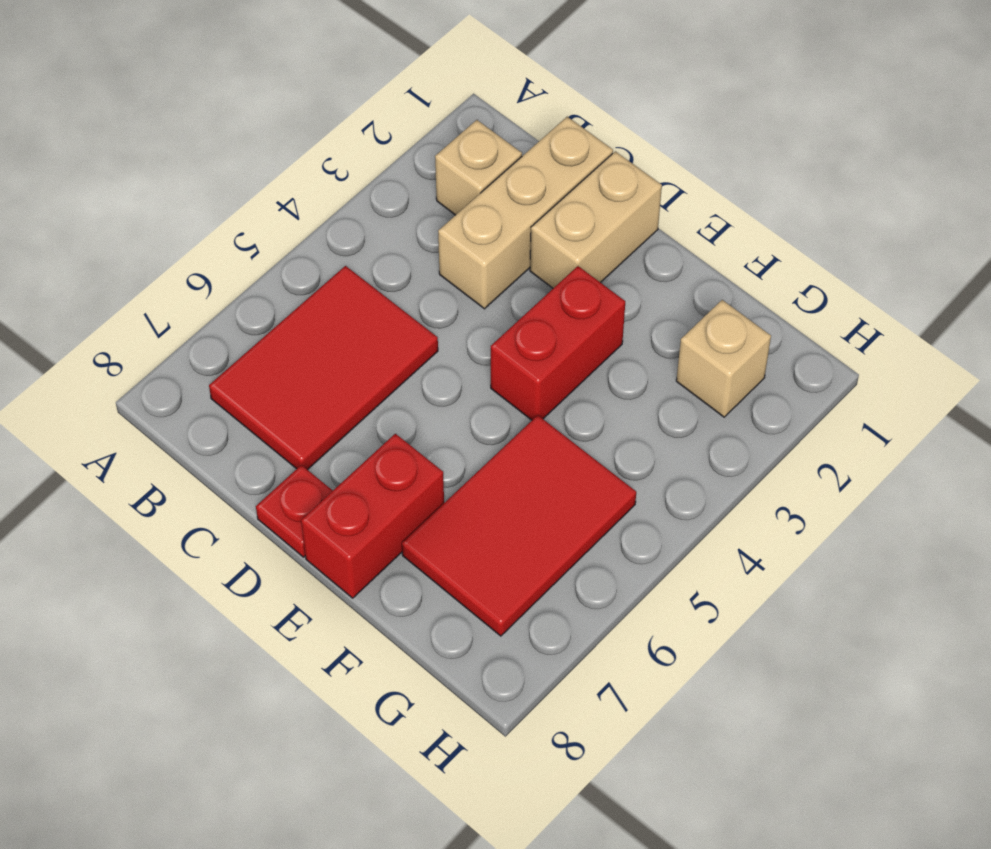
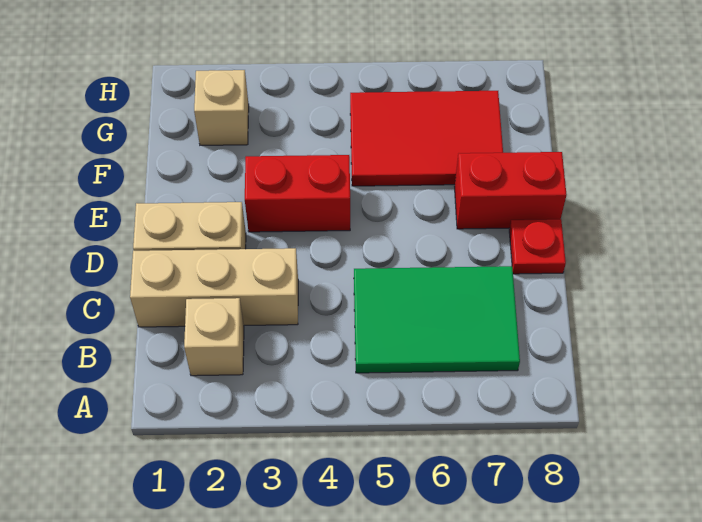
red 2x3 tile [209,266,438,470] -> green 2x3 tile [354,266,520,373]

